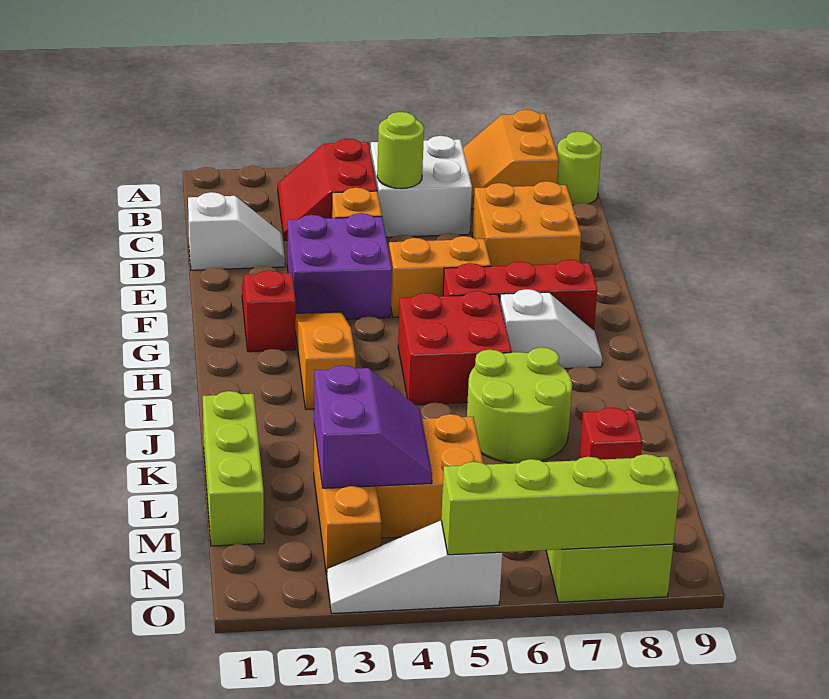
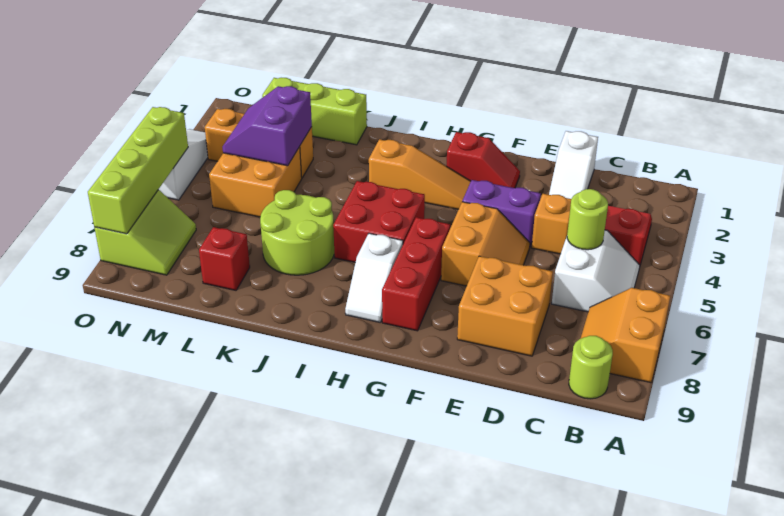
orange 2x2 slope [463,110,559,209] -> orange 2x2 slope turned to [581,288,670,383]
white 2x2 brick [370,136,472,237] -> white 2x2 slope [552,230,640,312]
purple 2x2 brick [287,213,392,319] -> purple 1x2 brick [462,180,541,246]
purple 2x2 slope [314,365,432,488] -> purple 2x2 slope turned to [223,86,312,166]

